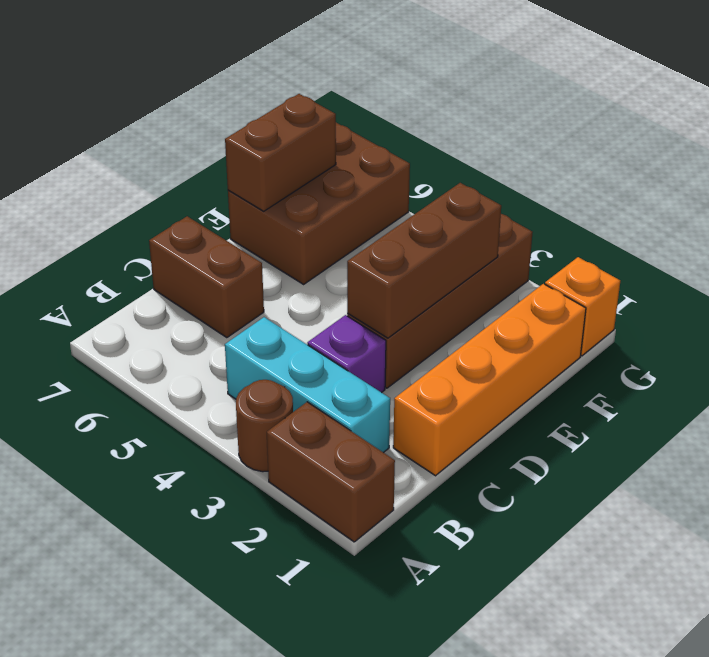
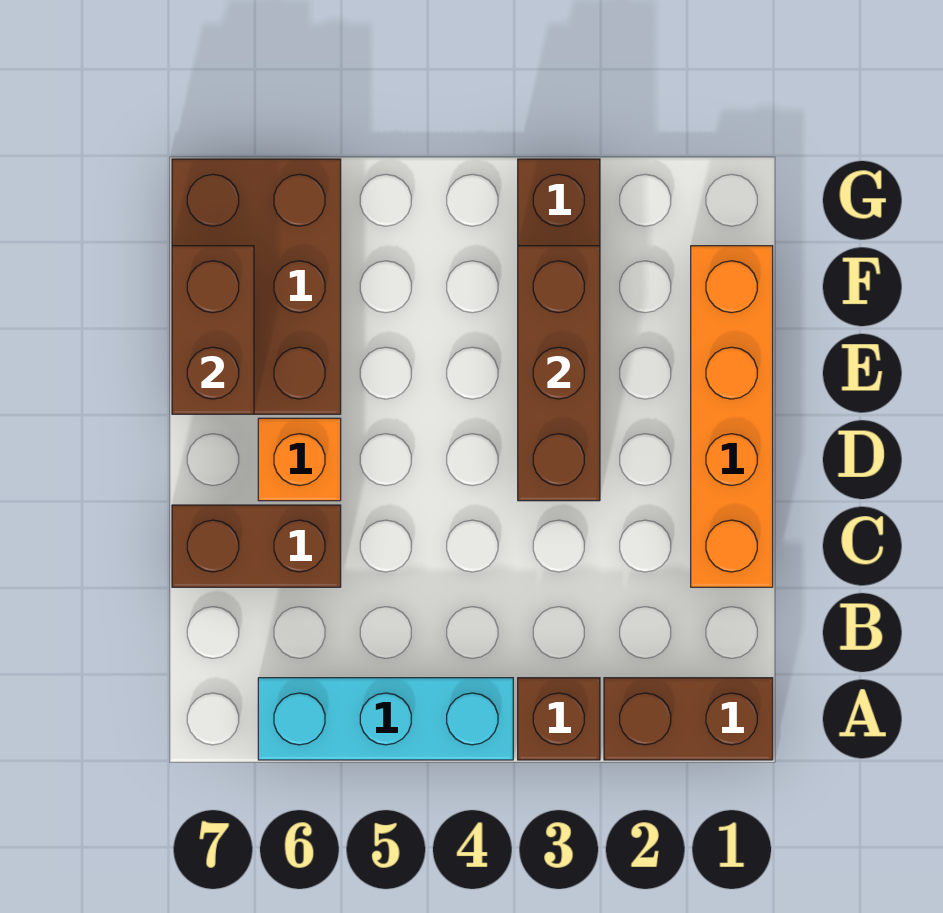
brown 1x1 round brick [236,380,293,472] -> brown 1x1 brick [518,678,600,760]
cyan 1x3 brick [225,317,390,453] -> cyan 1x3 brick moved to [258,678,513,760]
purple 1x1 brick [307,315,386,393] -> none
orange 1x1 brick [545,257,620,356] -> orange 1x1 brick moved to [258,418,341,501]

